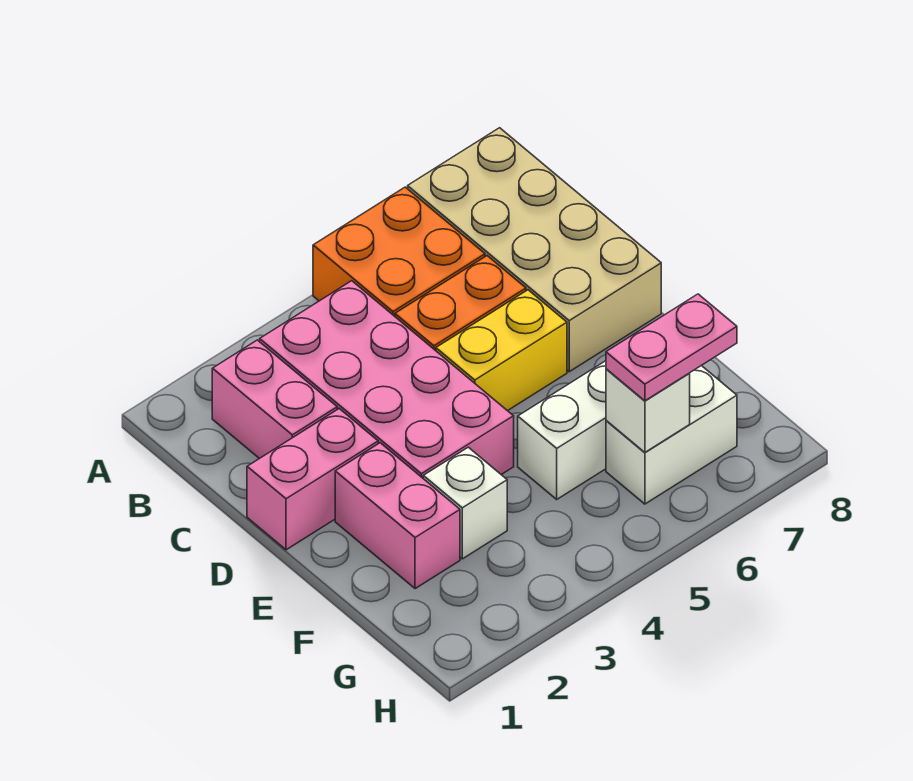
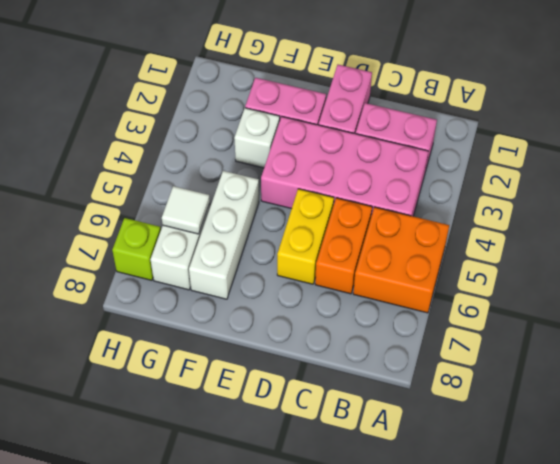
tan 2x4 brick [408,128,661,372] -> none
white 1x1 brick [606,369,690,452] -> white 1x1 tile [162,186,210,234]
pink 1x2 plate [606,294,737,401] -> none
none -> lime 1x1 brick [112,218,161,280]

